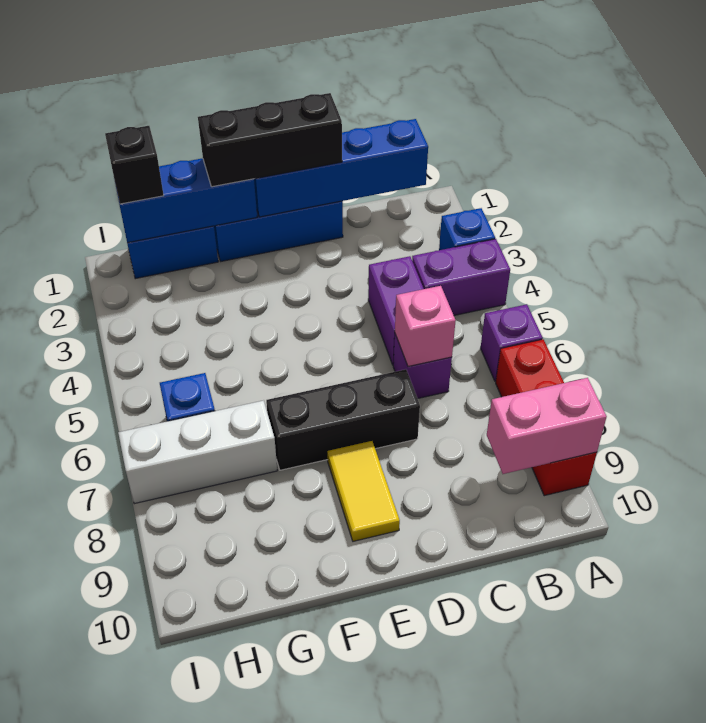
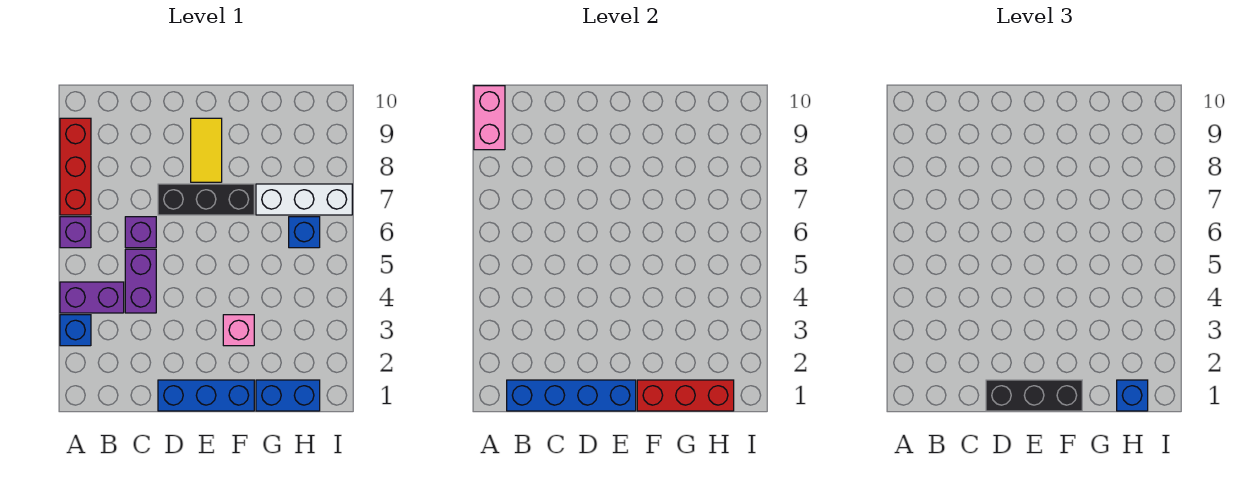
pink 1x2 brick [487,378,607,474] -> pink 1x2 brick turned to [474,86,505,150]
pink 1x1 brick [395,286,456,366] -> pink 1x1 brick moved to [223,315,254,346]
blue 1x3 brick [116,158,257,242] -> red 1x3 brick [637,380,734,411]
black 1x1 brick [105,126,164,204] -> blue 1x1 brick [1117,380,1148,411]

